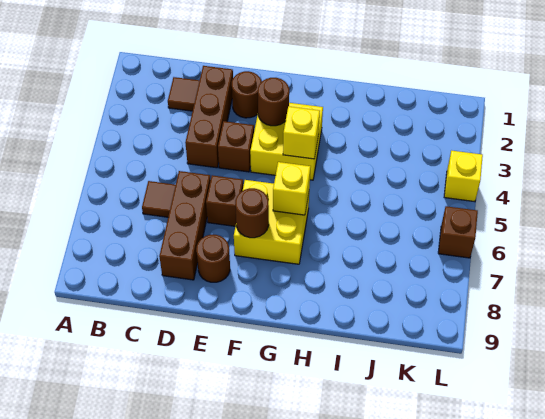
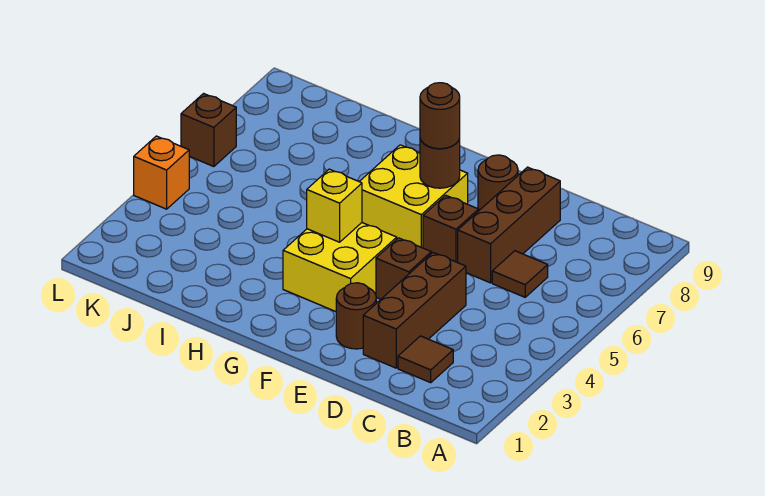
brown 1x1 round brick [258,78,289,126] -> brown 1x1 round brick moved to [420,83,460,149]
yellow 1x1 brick [273,162,311,215] -> none
yellow 1x1 brick [444,151,483,202] -> orange 1x1 brick [134,136,189,209]

